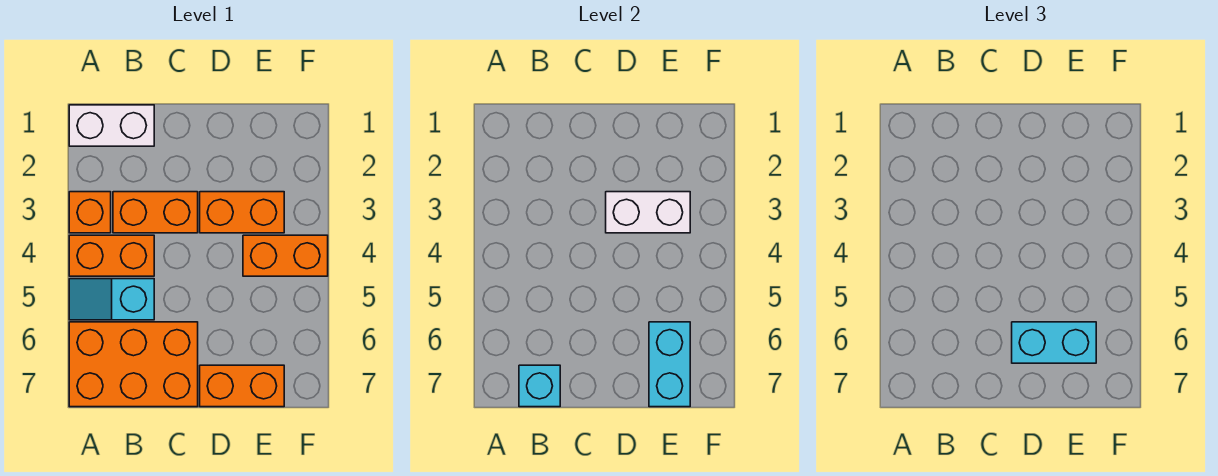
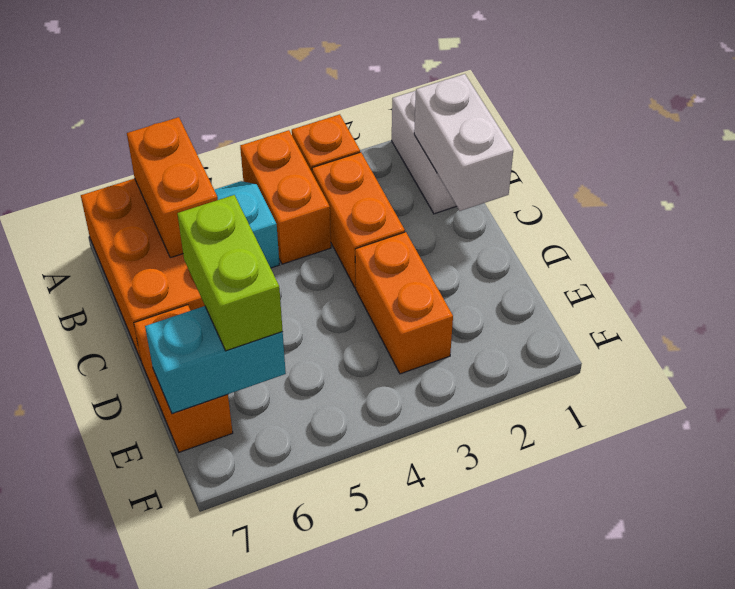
cyan 1x1 brick [519,365,560,407] -> none
white 1x2 brick [606,192,690,233] -> white 1x2 brick moved to [414,74,513,211]
cyan 1x2 brick [1012,322,1096,363] -> lime 1x2 brick [177,195,283,351]
orange 1x2 brick [243,235,328,276] -> orange 1x2 brick moved to [127,117,218,258]

